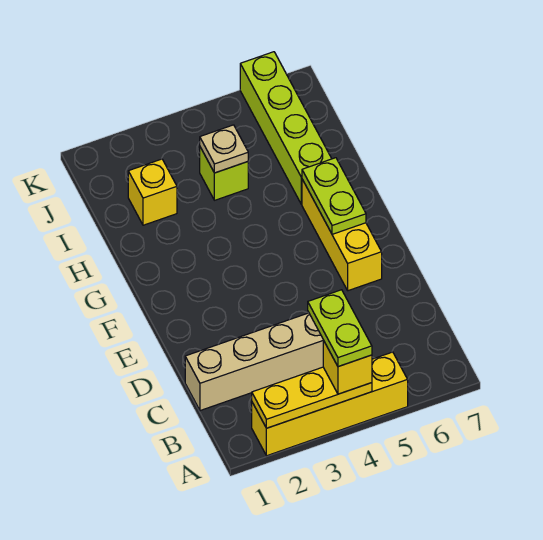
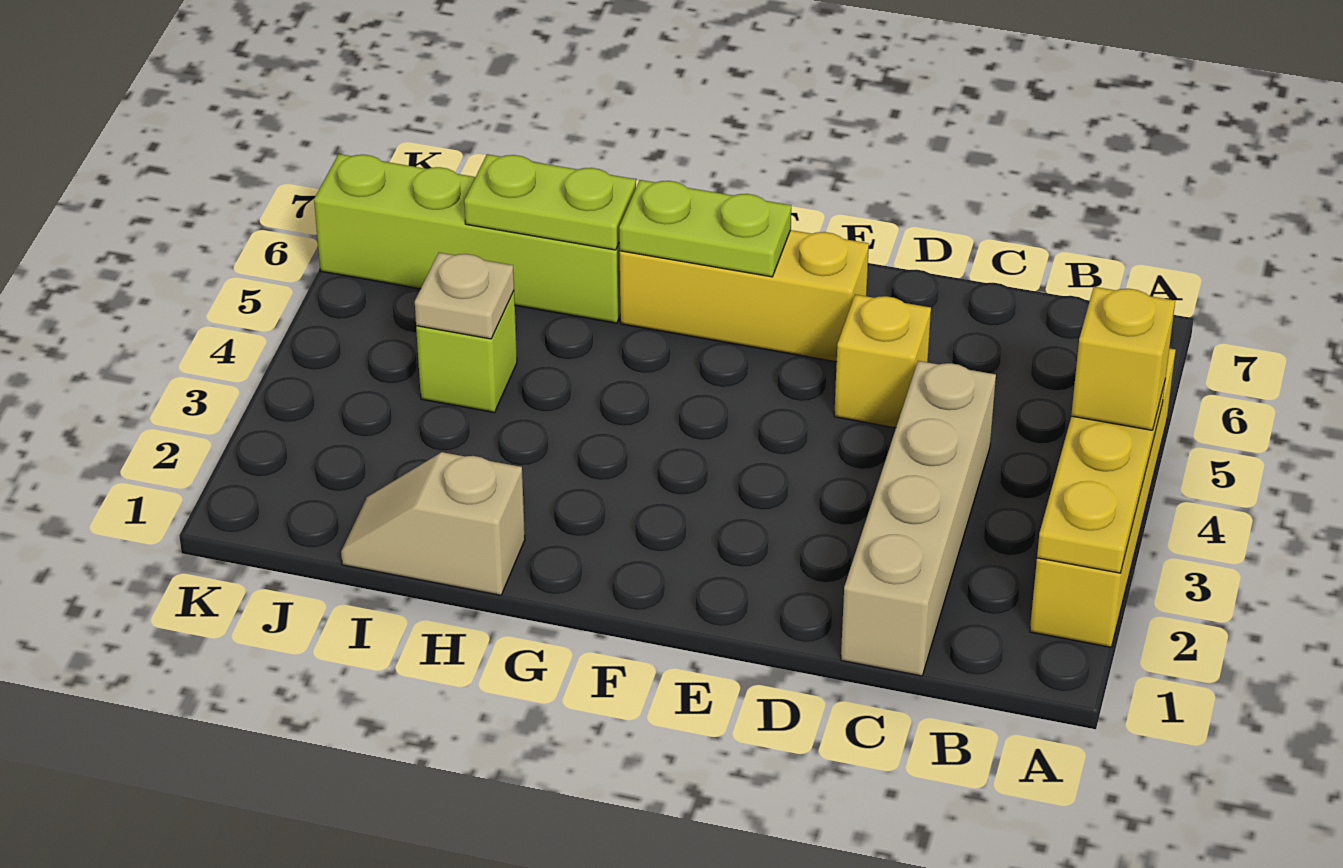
lime 1x2 plate [308,290,372,367] -> lime 1x2 plate moved to [464,154,636,250]
none -> tan 1x2 slope [341,452,525,595]
yellow 1x1 brick [128,159,177,225] -> yellow 1x1 brick moved to [834,295,931,428]

